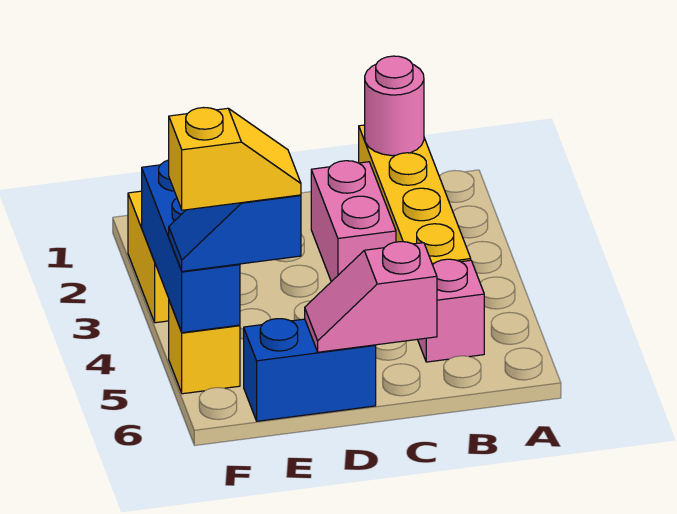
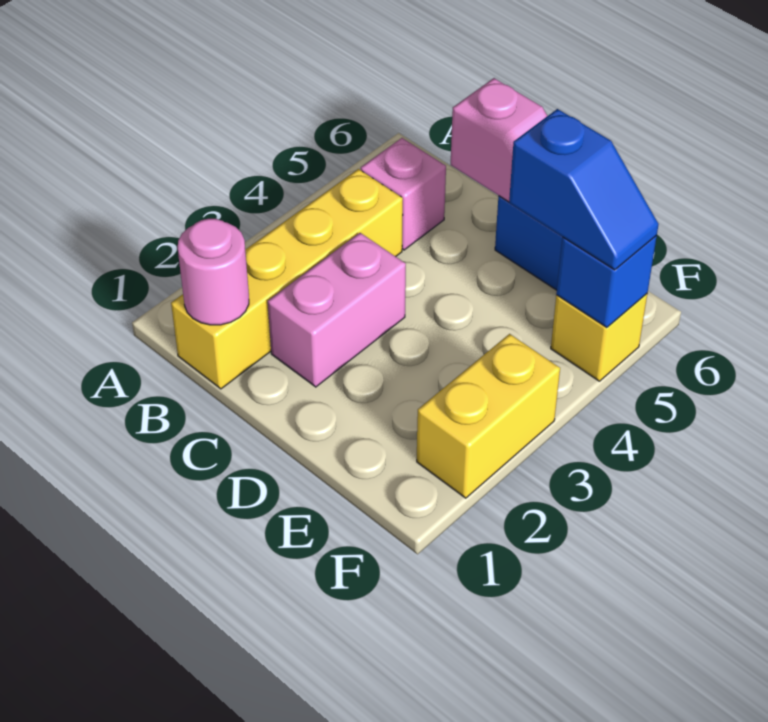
yellow 1x2 slope [169,108,301,210] -> none
blue 1x3 brick [142,160,240,333] -> blue 1x1 brick [556,236,657,328]

